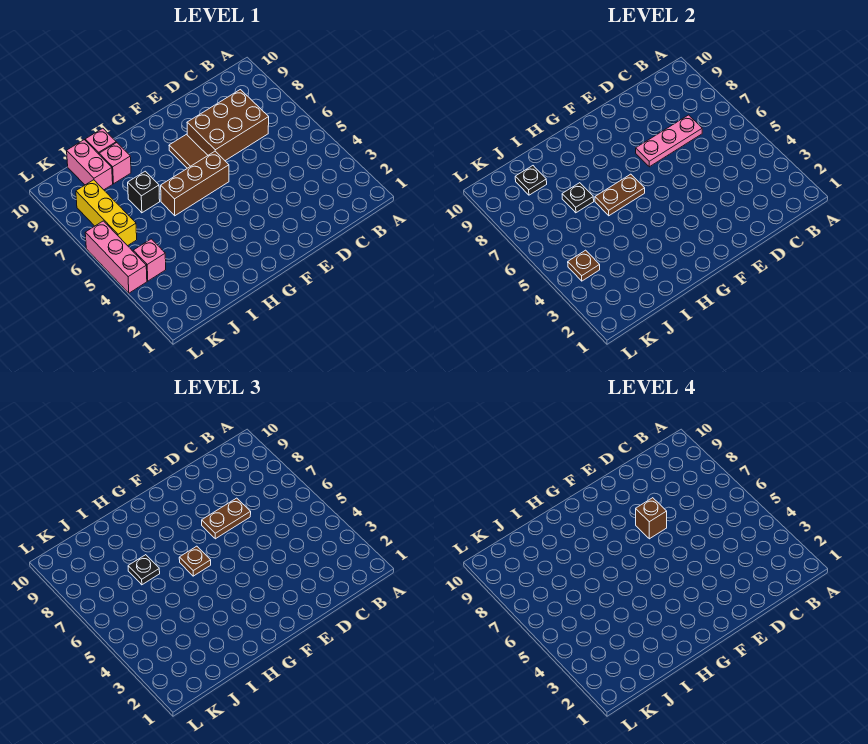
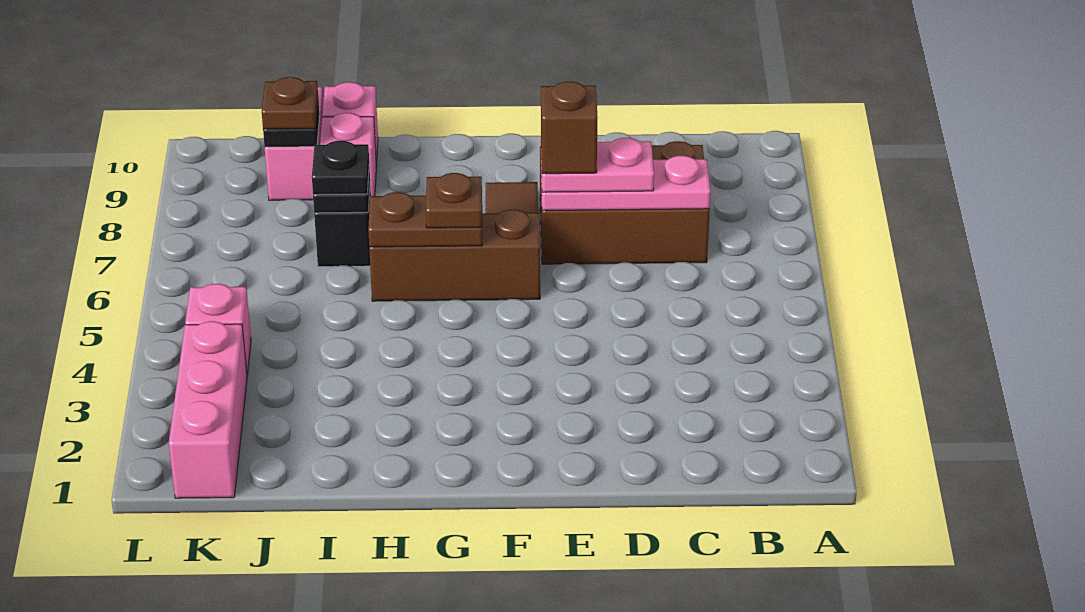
brown 1x2 plate [202,498,251,539] -> pink 1x2 plate [541,138,654,192]
brown 1x1 plate [568,250,600,281] -> brown 1x1 plate moved to [262,77,318,129]
yellow 1x3 brick [76,180,137,246] -> none
pink 1x3 brick [85,221,147,293] -> pink 1x3 brick moved to [169,321,247,498]

